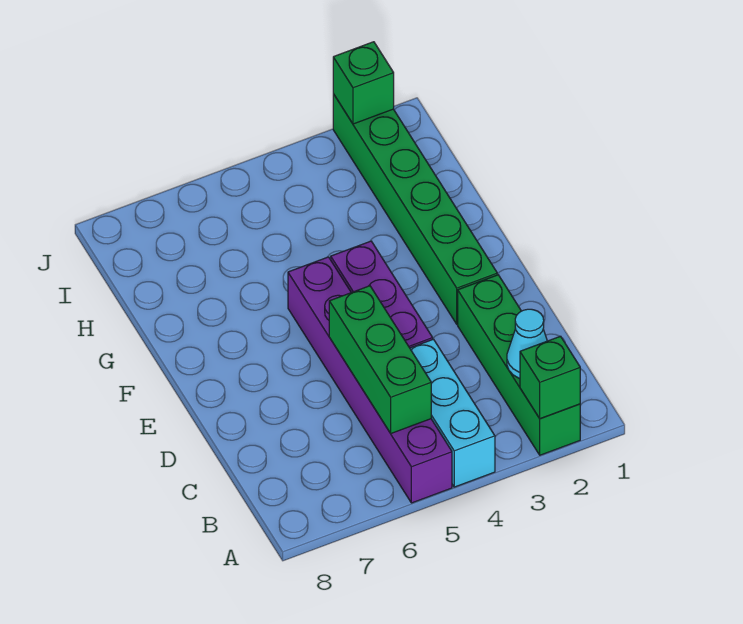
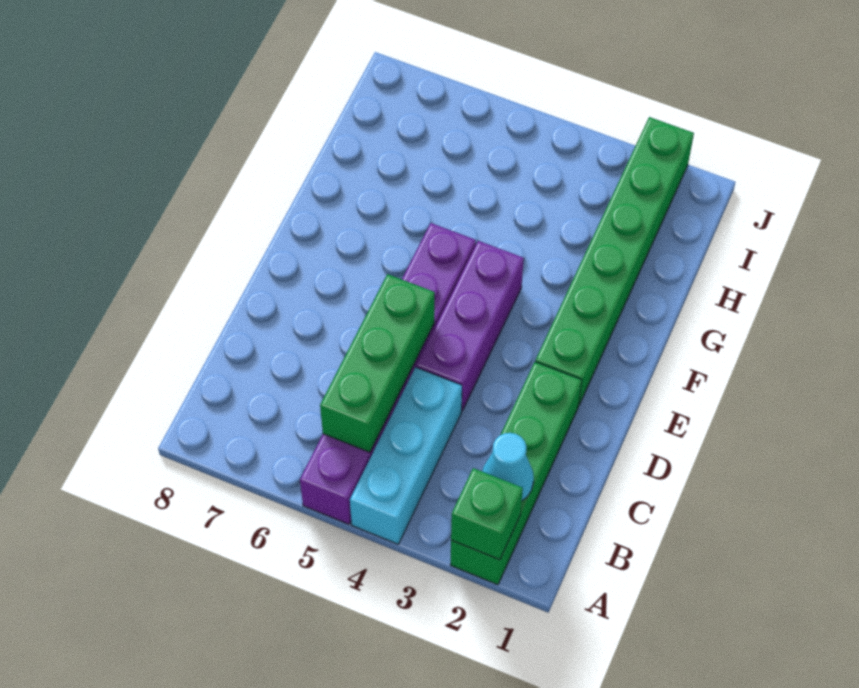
green 1x1 brick [333,42,394,124] -> none

